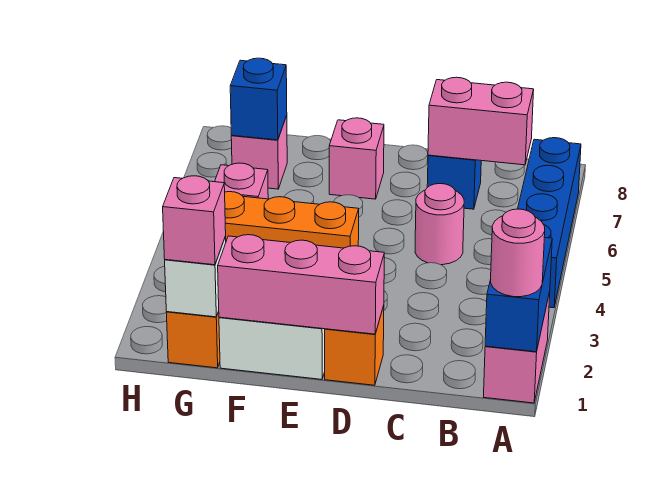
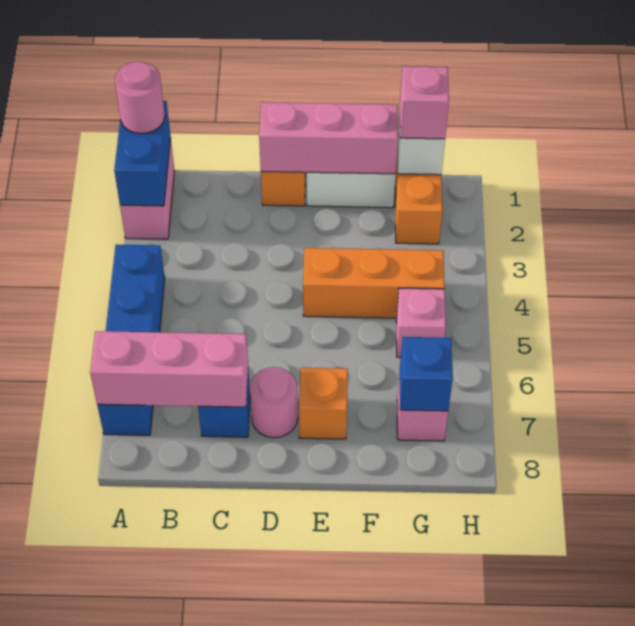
pink 1x2 brick [428,77,534,165] -> pink 1x3 brick [90,331,248,407]
pink 1x1 round brick [415,184,464,265] -> pink 1x1 round brick moved to [250,367,298,438]
pink 1x1 brick [329,118,384,199] -> orange 1x1 brick [299,368,348,439]

